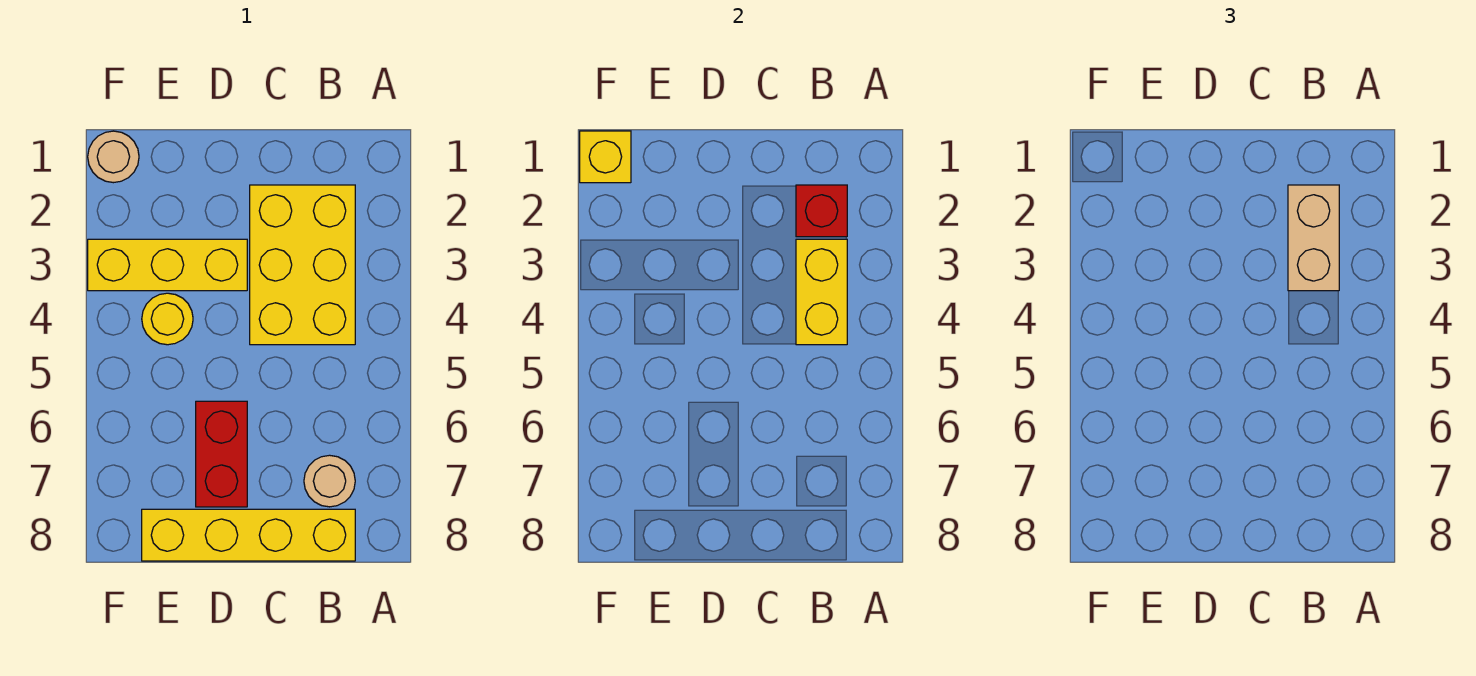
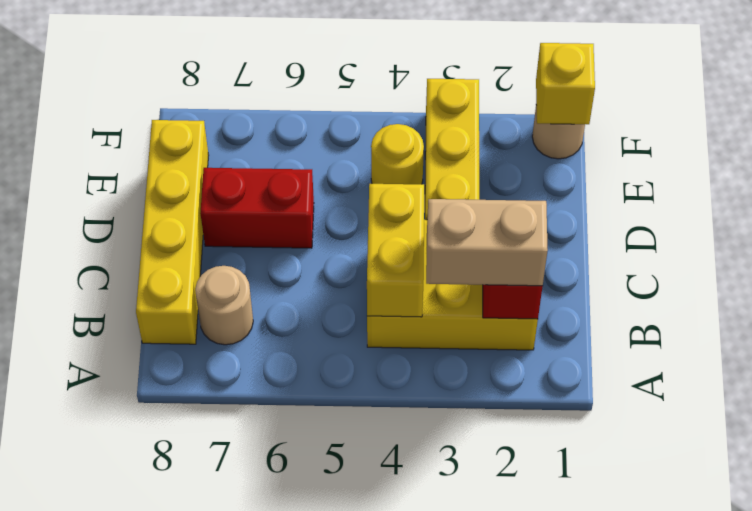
yellow 1x2 brick [796,239,847,345] -> yellow 1x2 brick turned to [367,184,424,317]

